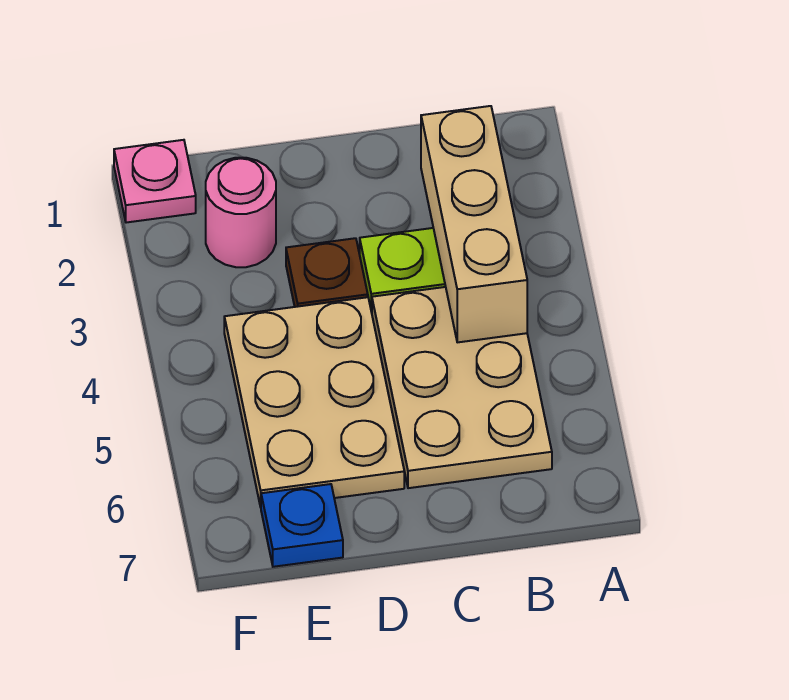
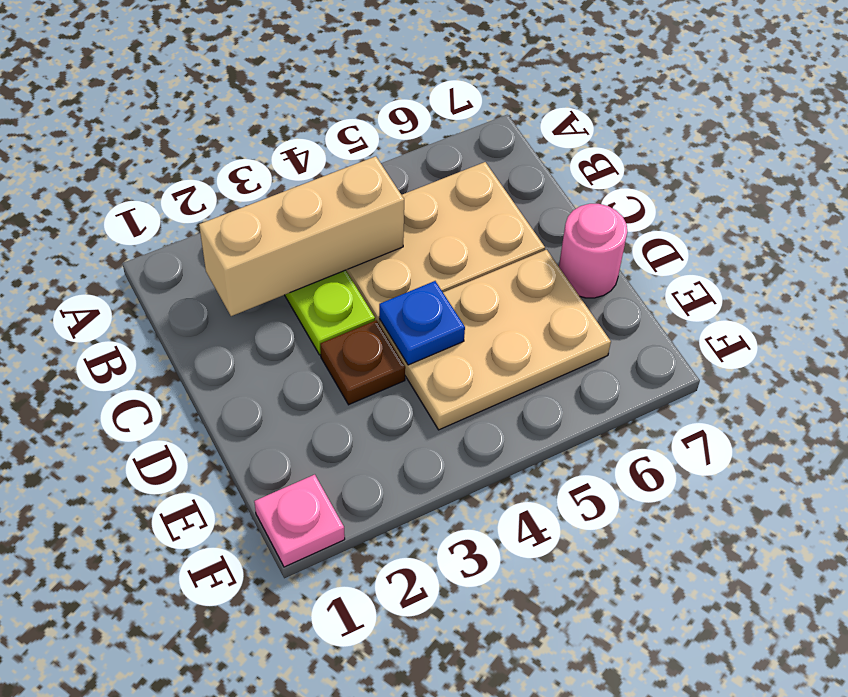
pink 1x1 round brick [206,158,276,267] -> pink 1x1 round brick moved to [559,204,627,298]
blue 1x1 plate [261,484,343,567] -> blue 1x1 plate moved to [379,281,465,365]

